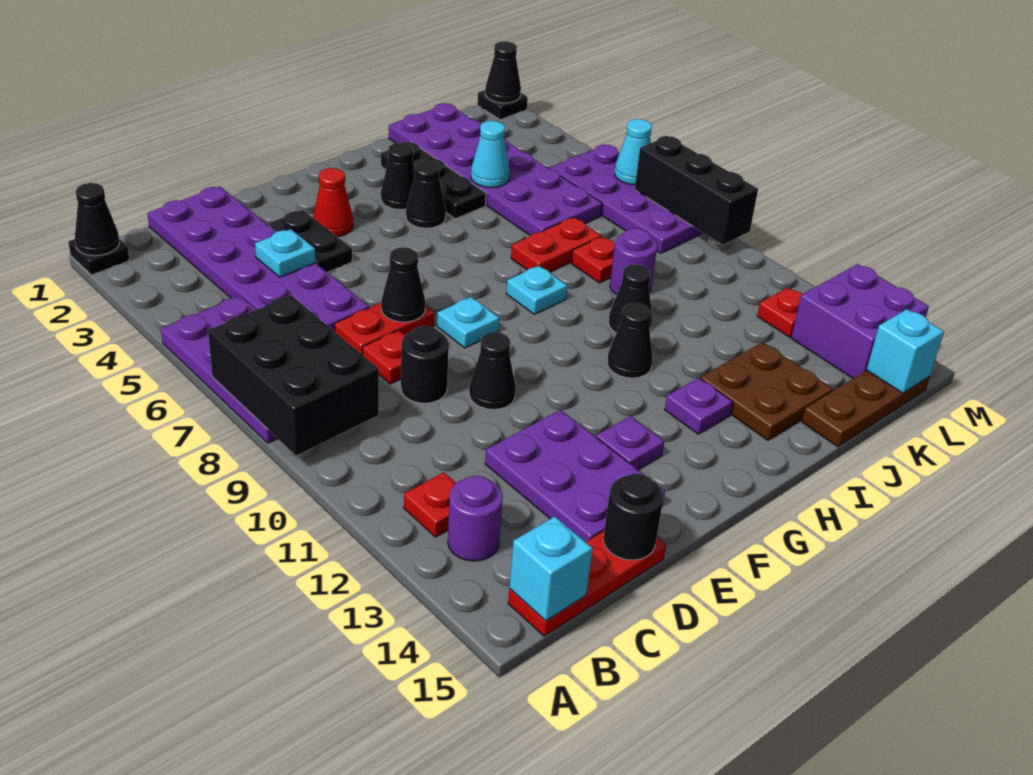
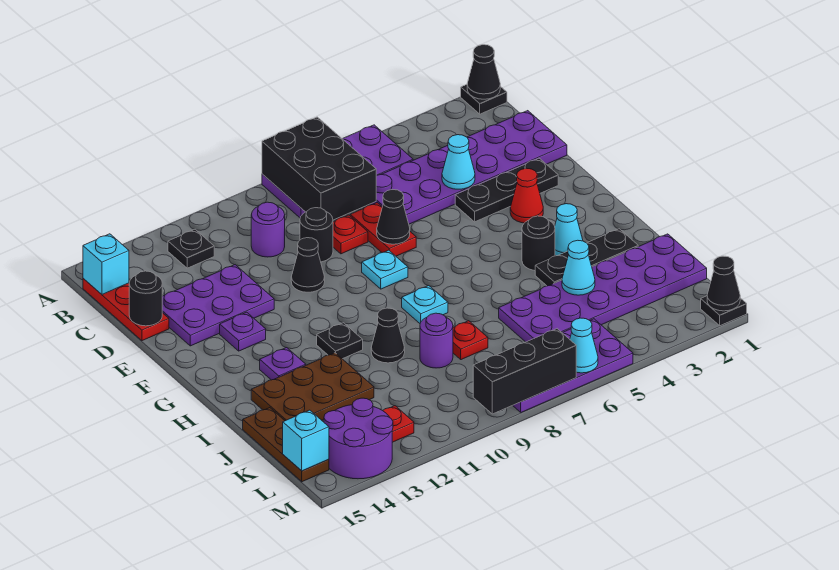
black 2x3 brick [208,295,379,456] -> black 2x3 brick turned to [262,117,376,220]
red 1x1 plate [404,472,456,537] -> black 1x1 plate [168,229,214,268]
purple 1x1 round brick [448,476,503,561] -> purple 1x1 round brick moved to [251,202,285,257]
cyan 1x1 plate [255,229,316,277] -> cyan 1x1 cone [442,135,475,189]
black 1x2 plate [269,210,352,273] -> black 1x3 plate [455,158,558,222]
black 1x1 cone [381,143,415,210] -> cyan 1x1 cone [555,204,583,256]
black 1x1 cone [406,160,446,228] -> black 1x1 round brick [522,216,555,271]
black 1x1 cone [607,303,652,378] -> black 1x1 plate [317,323,363,359]
red 1x2 plate [511,217,601,272] -> none
brown 2x2 plate [700,342,833,440] -> brown 2x3 plate [251,353,374,421]
purple 2x2 brick [791,264,929,378] -> purple 2x2 round brick [324,398,393,479]

